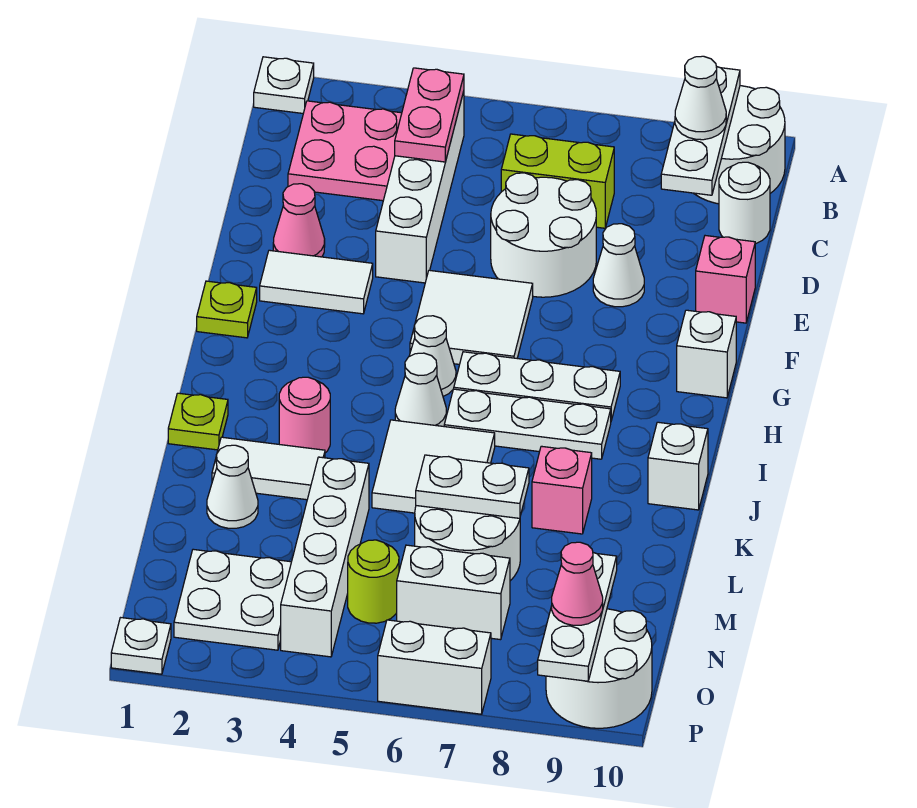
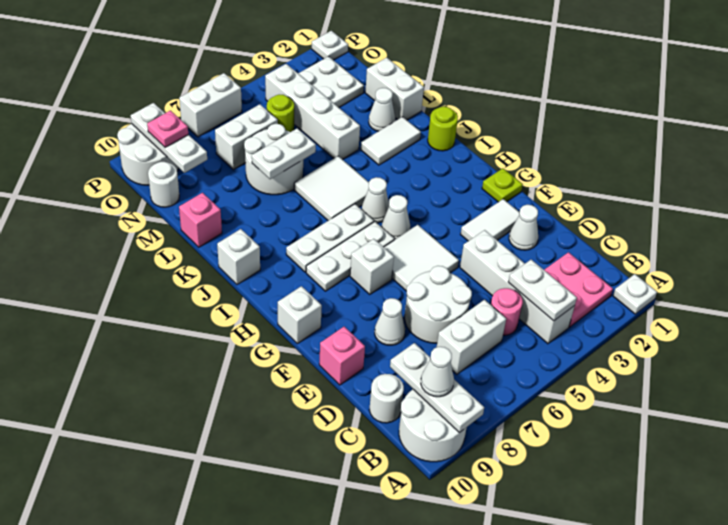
pink 1x2 plate [395,68,464,162] -> white 1x2 plate [508,260,577,321]
lime 1x2 brick [501,134,614,228] -> white 1x2 brick [437,300,506,374]
pink 1x1 cone [273,184,325,257] -> white 1x1 cone [509,205,538,250]
none -> white 1x1 brick [350,239,394,294]
lime 1x1 plate [168,393,228,450] -> lime 1x1 round brick [428,107,458,151]
pink 1x1 round brick [279,377,330,453] -> pink 1x1 round brick moved to [491,288,523,335]
pink 1x1 brick [532,446,592,534] -> pink 1x1 brick moved to [179,193,222,247]
none -> white 1x2 brick [365,58,424,120]
none -> white 1x1 round brick [148,162,179,207]
pink 1x1 cone [552,542,603,625] -> pink 1x1 plate [147,111,188,147]

